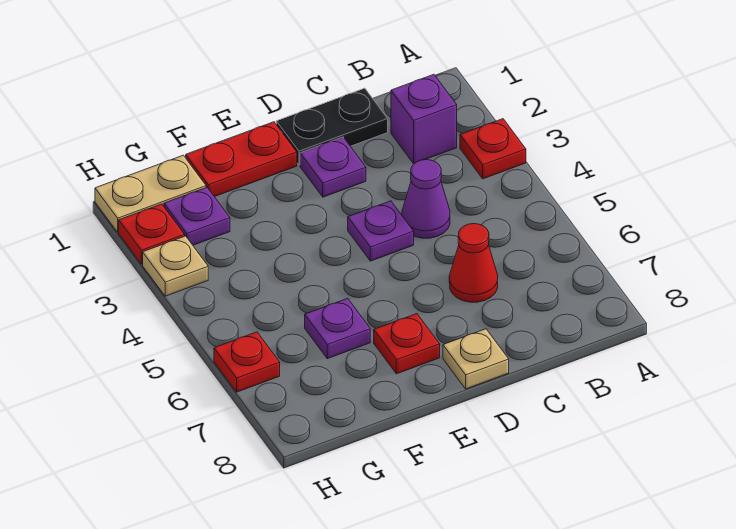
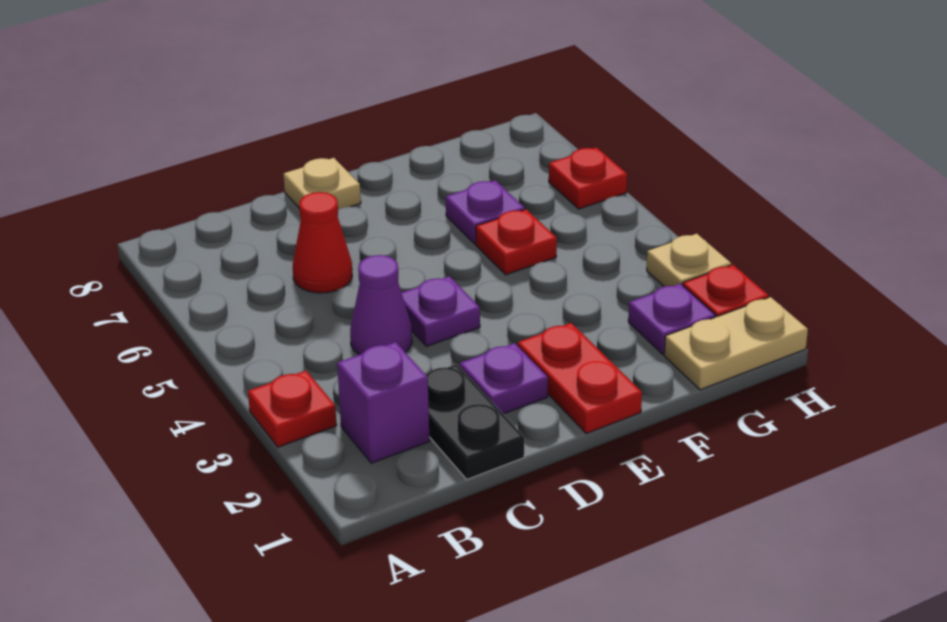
black 1x2 plate [276,88,388,165] -> black 1x2 plate turned to [426,364,524,479]
red 1x2 plate [186,122,297,197] -> red 1x2 plate turned to [518,323,642,434]
red 1x1 plate [374,314,440,374] -> red 1x1 plate moved to [476,209,557,275]

